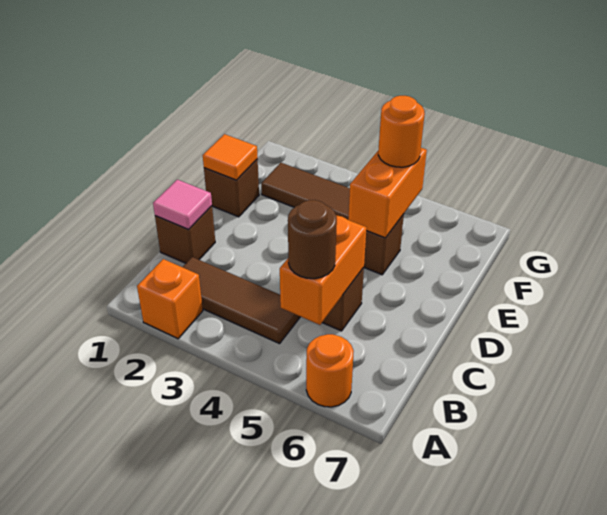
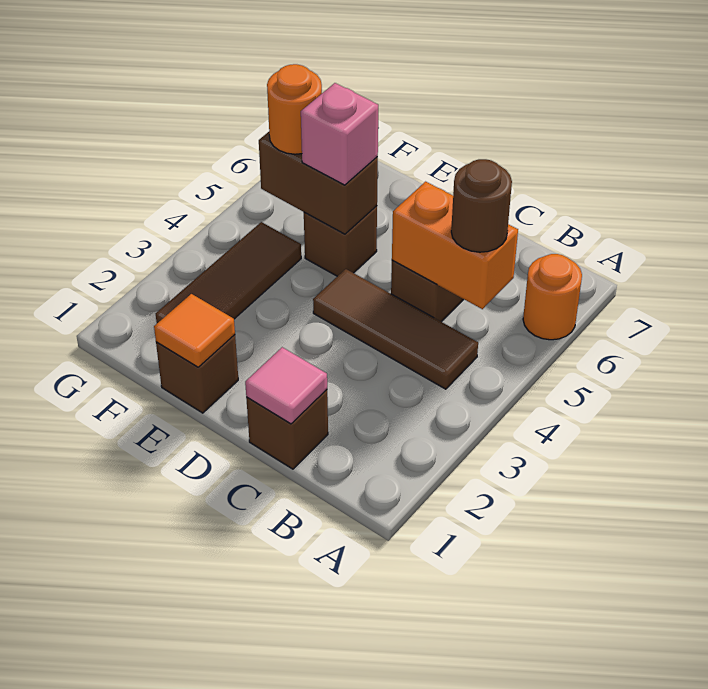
orange 1x1 brick [137,259,203,339] -> none
brown 1x3 tile [183,257,300,344] -> brown 1x3 tile turned to [313,269,478,389]
orange 1x2 brick [348,148,427,238] -> brown 1x2 brick [259,132,378,234]
none -> pink 1x1 brick [301,83,378,185]

